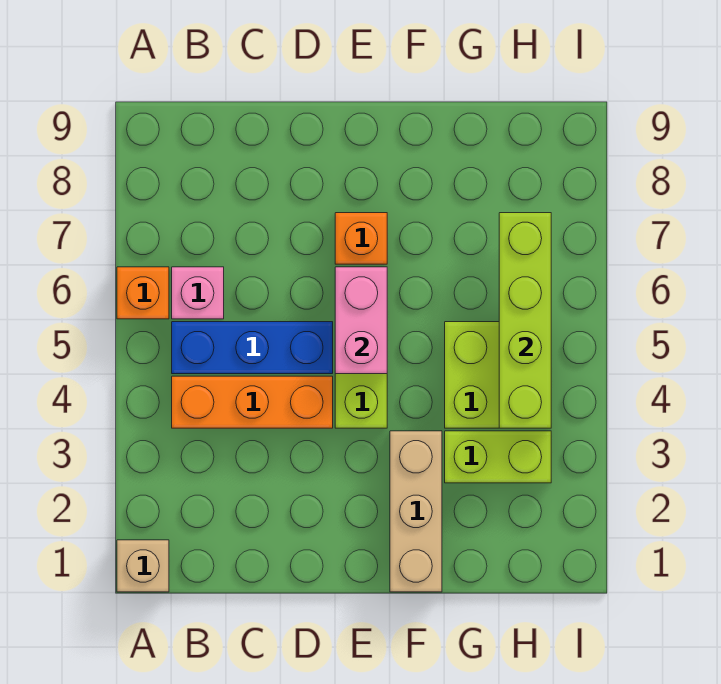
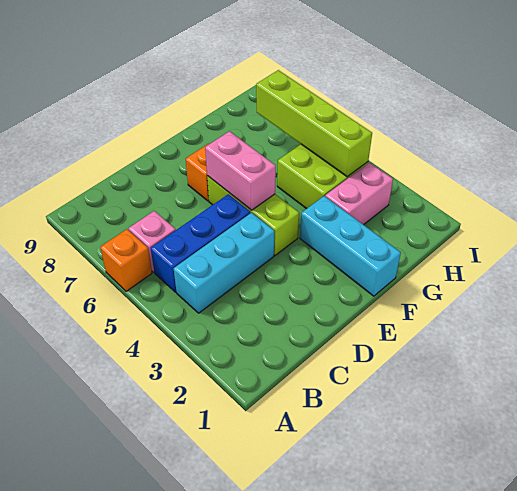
tan 1x1 brick [117,540,169,592] -> none
orange 1x3 brick [172,376,333,428] -> cyan 1x3 brick [174,213,274,313]
tan 1x3 brick [390,431,442,592] -> cyan 1x3 brick [300,196,401,296]
lime 1x2 brick [445,431,551,483] -> pink 1x2 brick [325,162,393,225]

